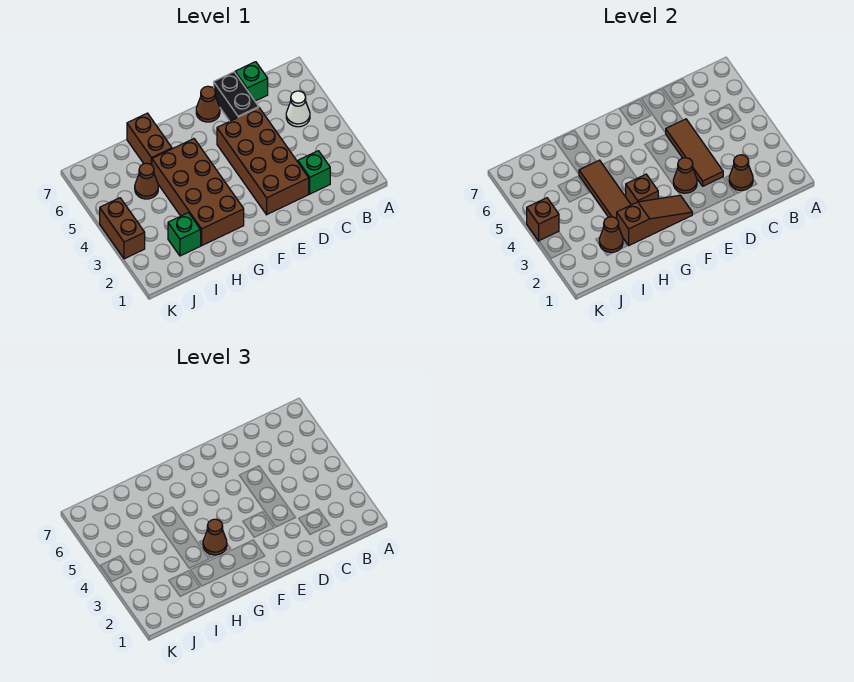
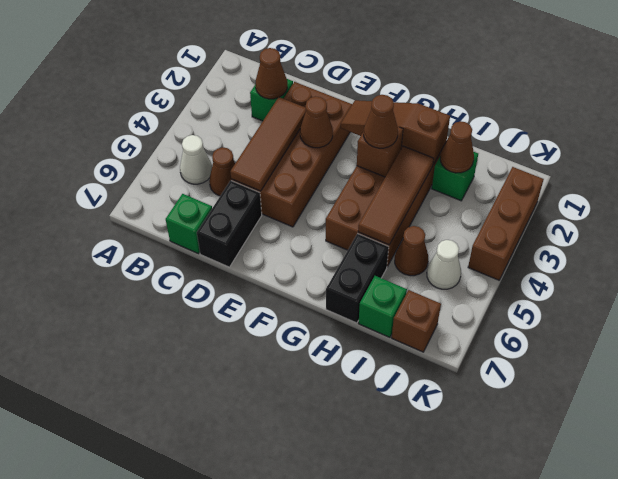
brown 1x1 cone [196,86,220,122] -> brown 1x1 cone moved to [209,147,235,196]
brown 1x2 brick [127,113,172,165] -> black 1x2 brick [326,234,389,323]
none -> green 1x1 brick [359,276,407,337]
none -> white 1x1 cone [427,240,461,289]
brown 1x2 brick [100,198,145,259] -> brown 1x3 brick [468,167,544,280]
brown 1x1 brick [527,198,559,241] -> brown 1x1 brick moved to [392,290,441,352]

